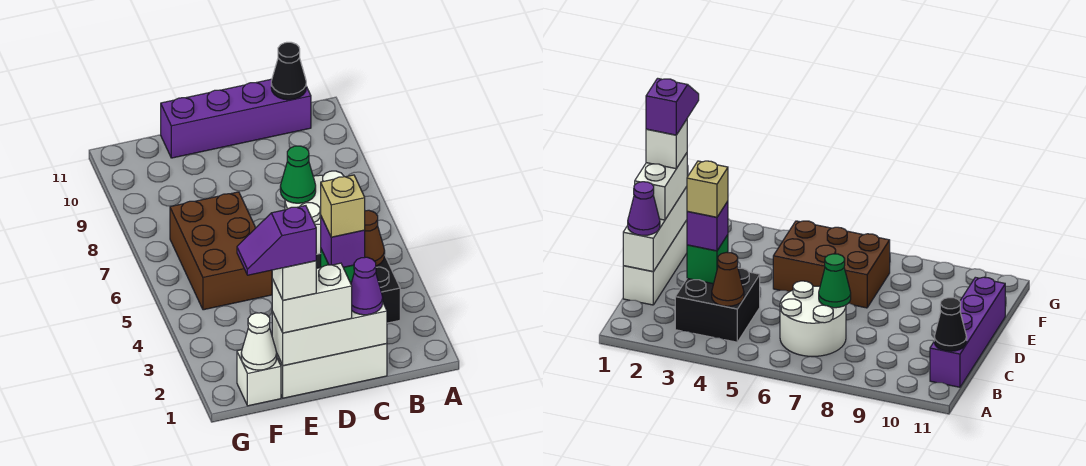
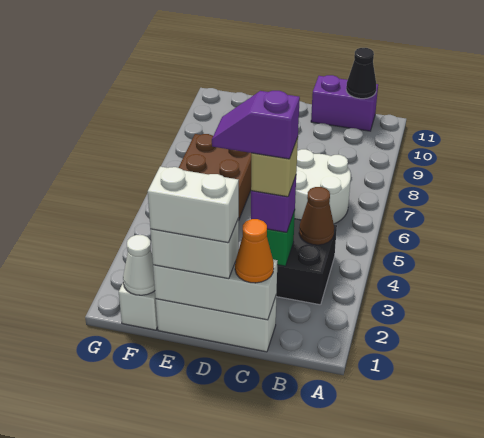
purple 1x4 brick [161,79,311,158] -> purple 1x2 brick [311,75,378,131]
purple 1x1 cone [351,257,383,315] -> orange 1x1 cone [235,219,274,283]
green 1x1 cone [280,146,316,203] -> none
white 1x1 brick [272,261,316,300] -> white 1x2 brick [148,167,239,243]
purple 1x2 slope [237,206,316,275] -> purple 1x2 slope moved to [212,91,300,159]

